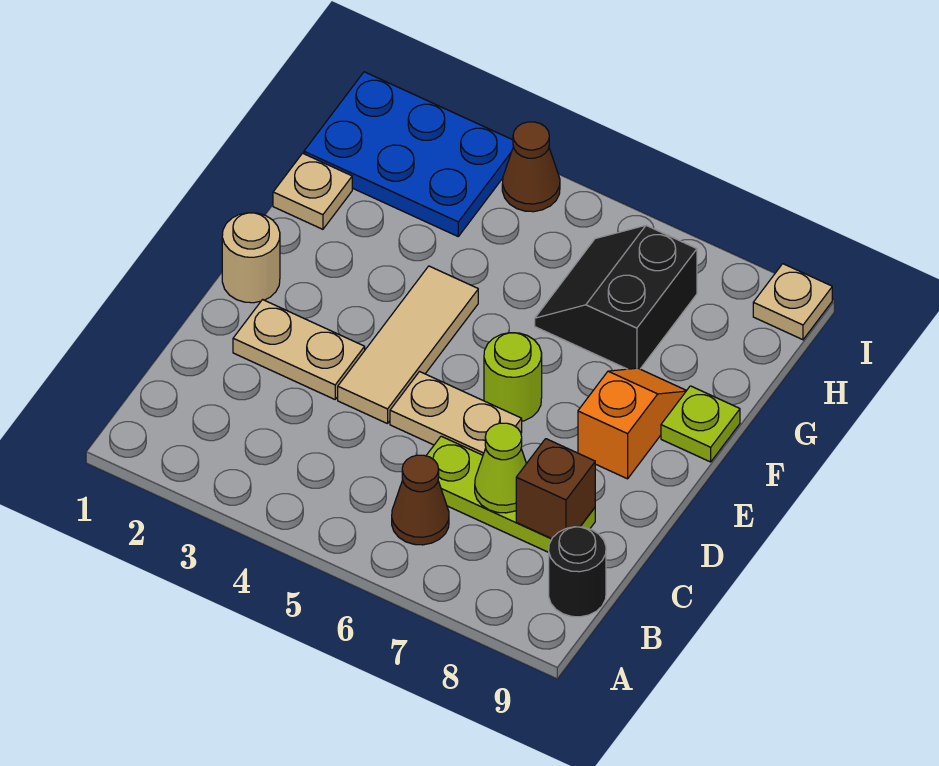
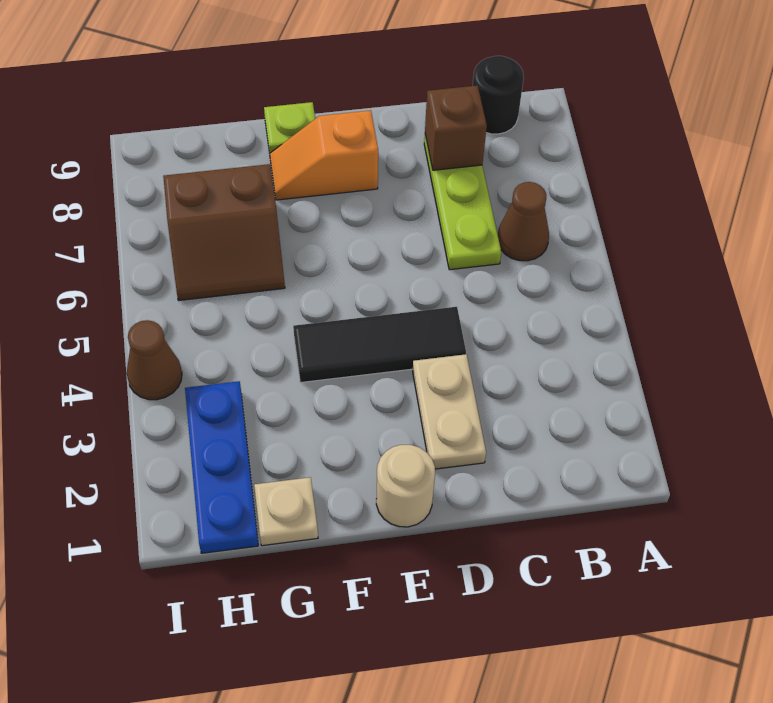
lime 1x1 cone [475,423,526,513] -> none
tan 1x3 tile [338,266,478,424] -> black 1x3 tile [293,307,466,383]
tan 1x2 plate [390,372,522,455] -> none
lime 1x1 round brick [484,333,542,421] -> none
black 2x2 slope [535,225,697,369] -> brown 2x2 slope [163,164,285,301]
blue 2x3 plate [304,72,513,236] -> blue 1x3 plate [185,381,258,553]
tan 1x1 plate [753,264,832,340] -> none

